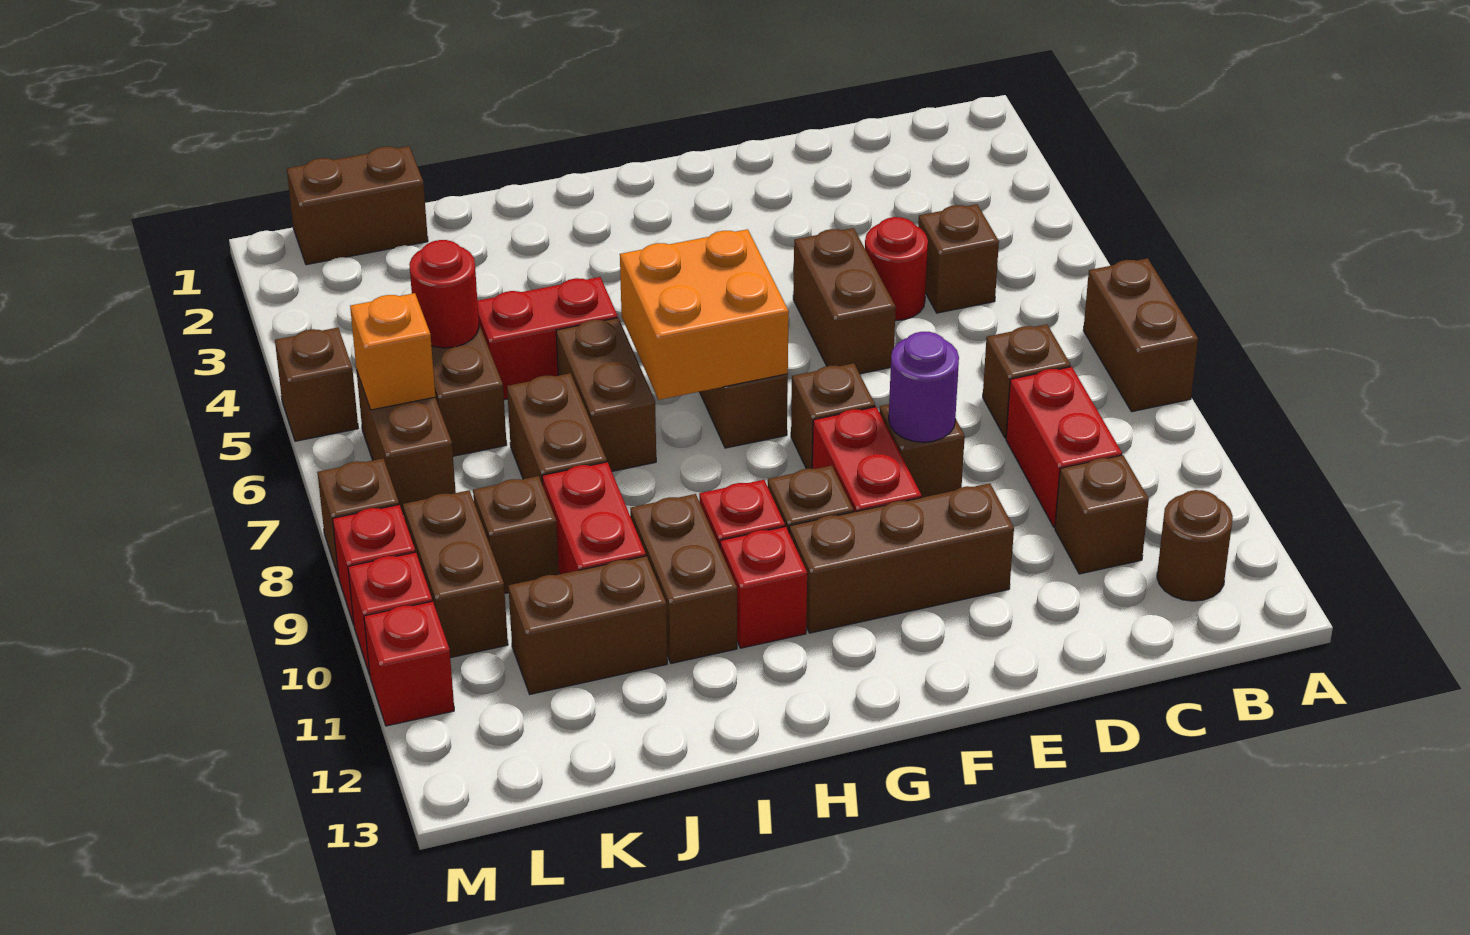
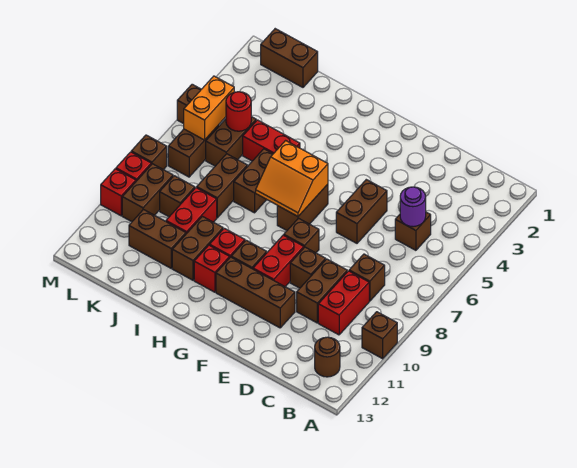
brown 1x2 brick [1083,258,1198,412] -> brown 1x2 brick moved to [297,259,347,323]
brown 1x1 brick [1055,455,1149,574] -> brown 1x1 brick moved to [362,312,397,359]
red 1x1 round brick [865,217,928,321] -> none
purple 1x1 round brick [889,332,959,442] -> purple 1x1 round brick moved to [400,187,426,227]
orange 2x2 brick [620,229,789,400] -> orange 2x2 slope [256,141,328,216]
orange 1x1 brick [350,293,435,410] -> orange 1x2 brick [184,76,234,140]
red 1x1 brick [364,601,454,726] -> none

